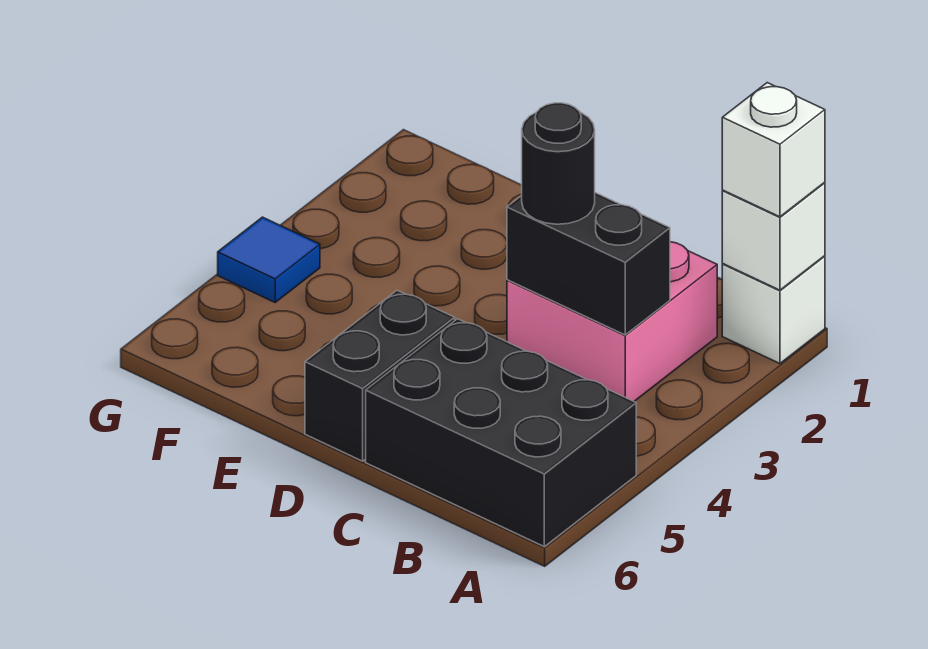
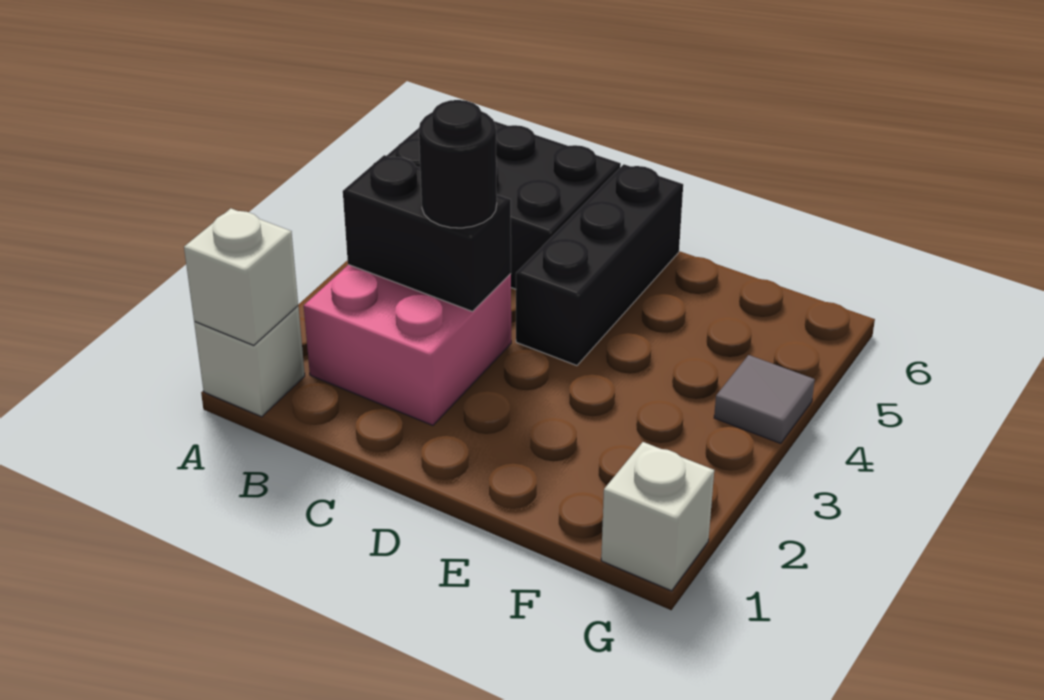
white 1x1 brick [722,83,825,217] -> white 1x1 brick moved to [601,442,714,591]
black 1x2 brick [305,290,455,461] -> black 1x3 brick [516,164,683,366]
blue 1x1 tile [218,217,320,302] -> grey 1x1 tile [714,355,815,443]

